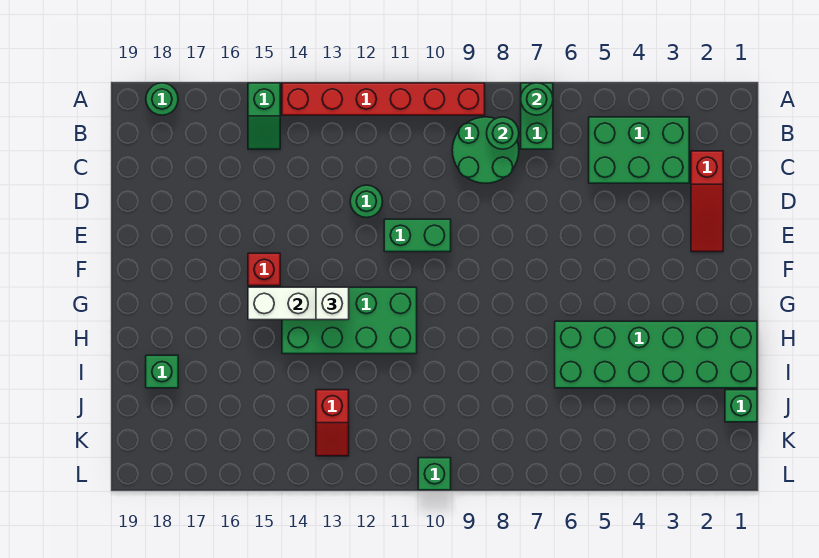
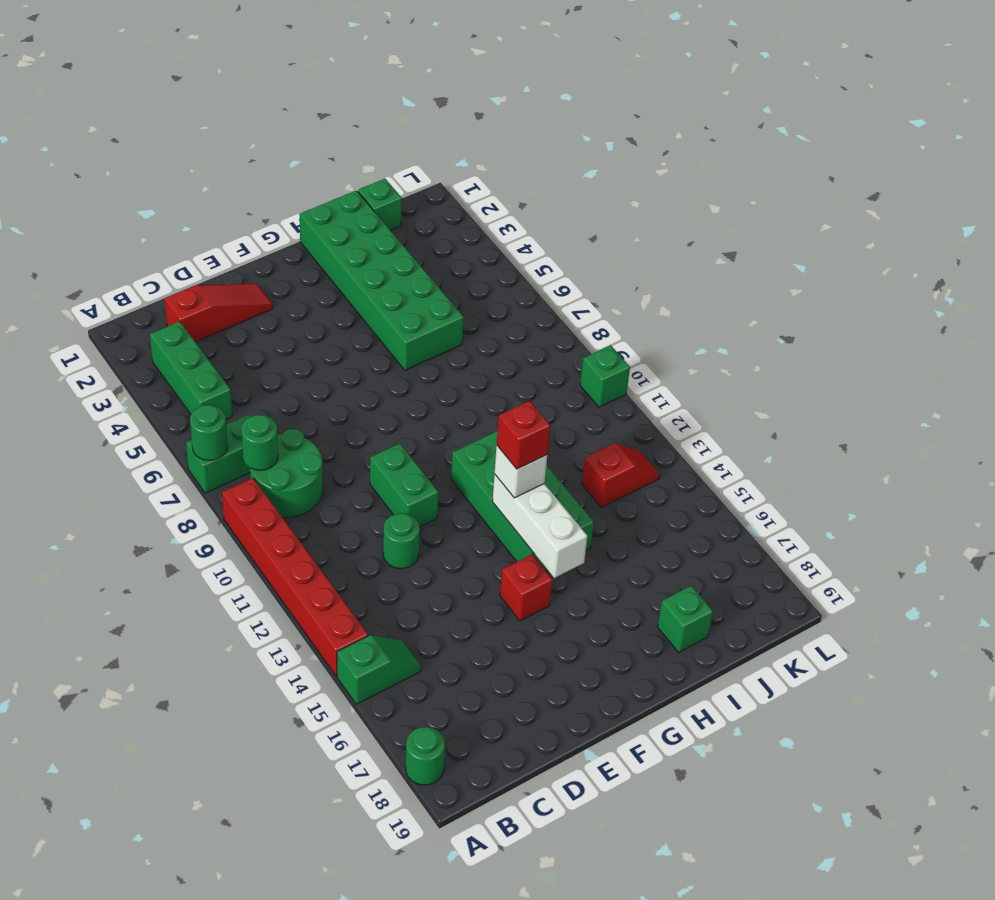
green 2x3 brick [589,117,689,183] -> green 1x3 brick [150,321,232,420]
none -> red 1x1 brick [497,401,550,469]

